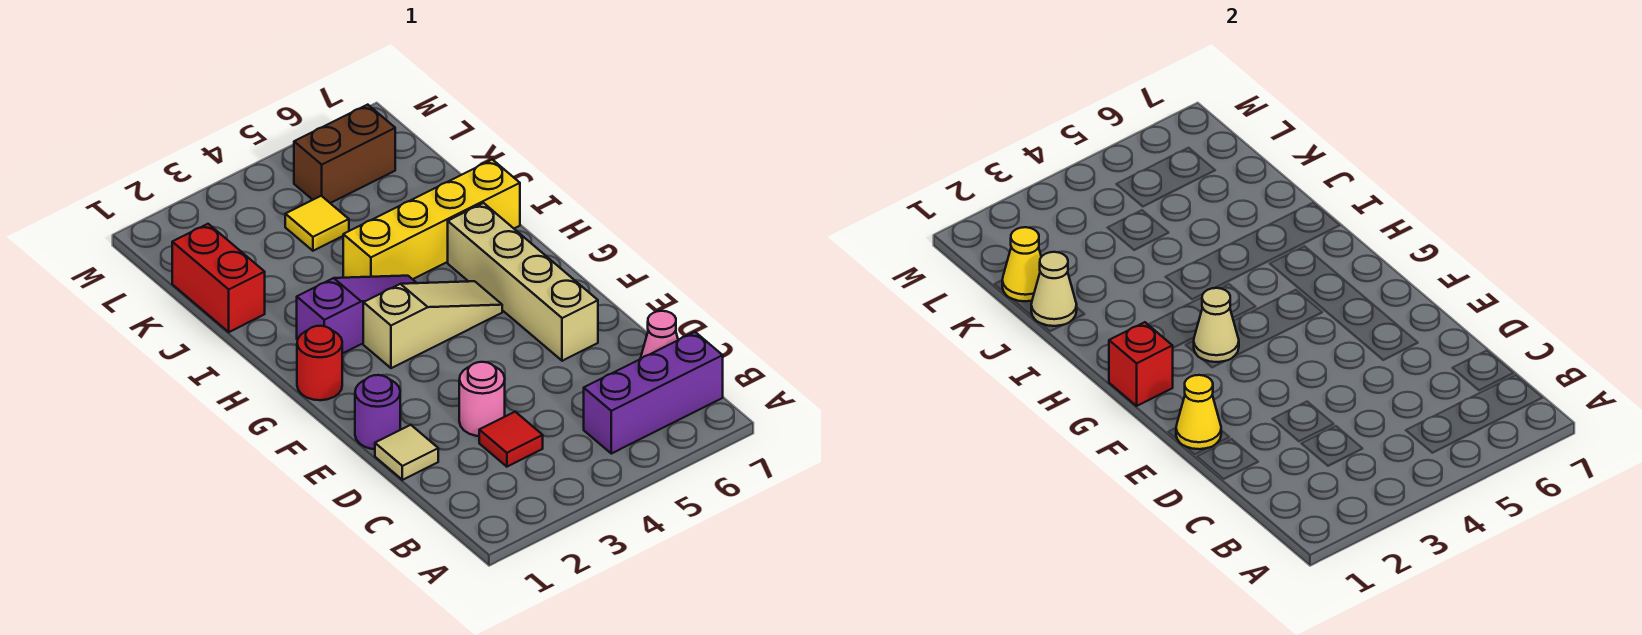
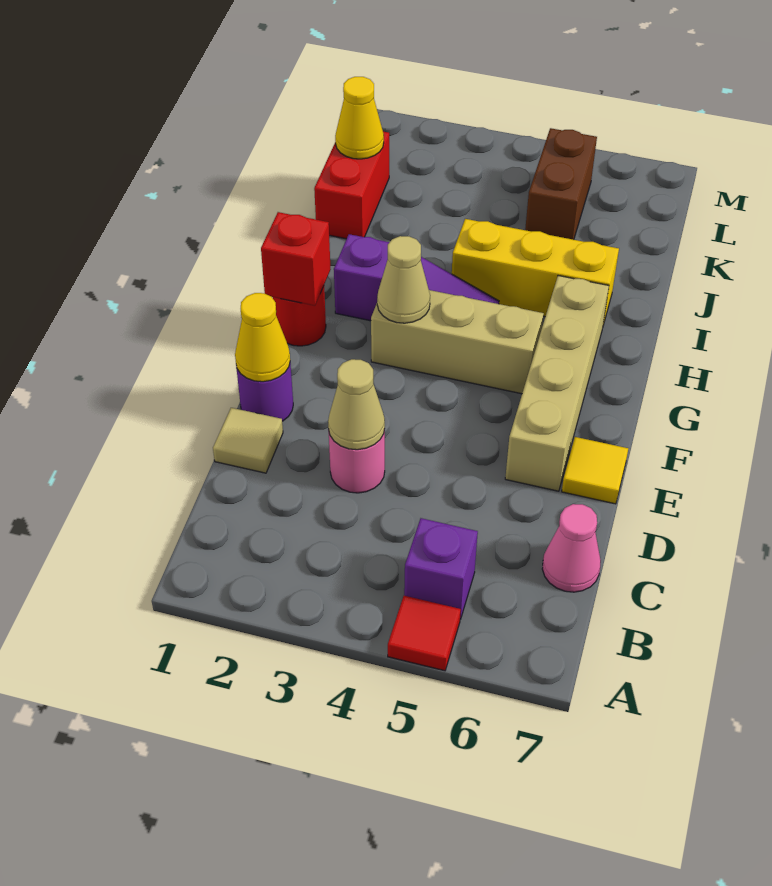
purple 1x3 brick [584,332,723,454] -> purple 1x1 brick [404,518,478,619]
red 1x1 tile [479,412,543,467] -> red 1x1 tile moved to [388,596,461,671]
tan 1x3 slope [363,281,502,368] -> tan 1x3 brick [371,290,544,394]
yellow 1x4 brick [343,159,520,279] -> yellow 1x3 brick [452,219,619,325]
tan 1x1 cone [1031,252,1077,326] -> tan 1x1 cone moved to [328,359,385,450]
yellow 1x1 tile [285,196,349,251] -> yellow 1x1 tile moved to [562,437,628,504]
brown 1x2 brick [294,105,395,203] -> brown 1x2 brick turned to [525,128,597,240]

